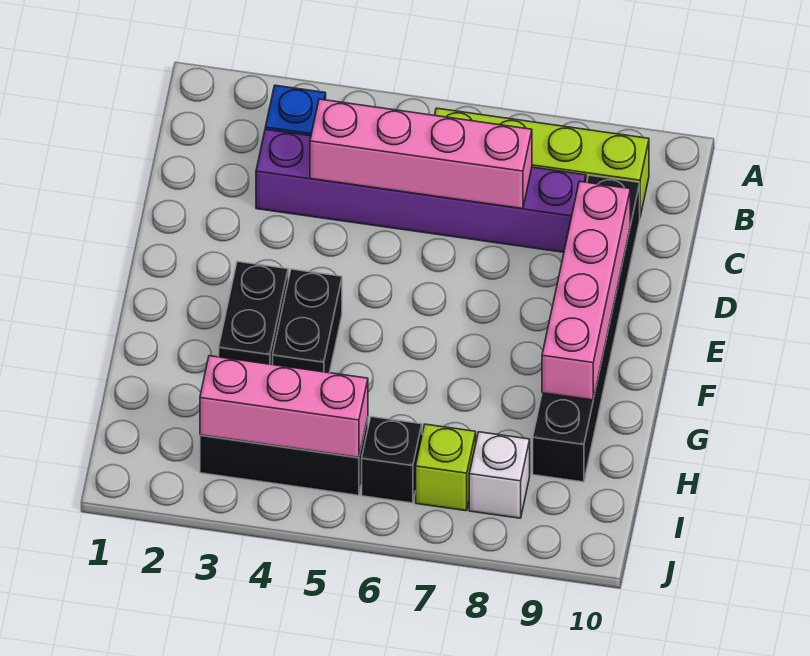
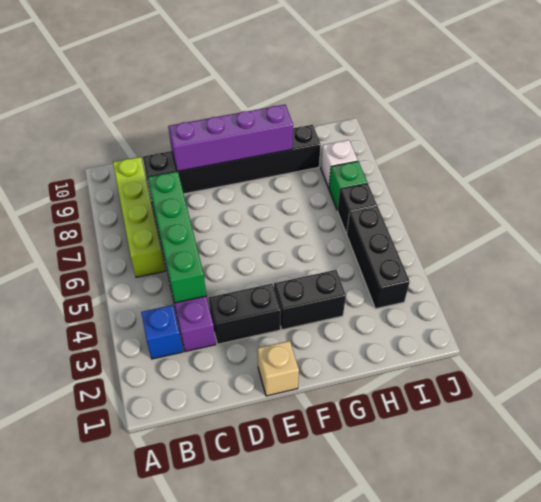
pink 1x4 brick [310,99,532,209] -> green 1x4 brick [148,171,206,303]
pink 1x4 brick [542,181,630,400] -> purple 1x4 brick [168,105,293,171]
none -> tan 1x1 brick [258,341,299,396]
black 1x2 brick [273,269,342,373] -> black 1x2 brick moved to [209,284,281,344]
pink 1x3 brick [200,356,368,458] -> none
lime 1x1 brick [416,424,476,511] -> green 1x1 brick [329,161,367,210]

